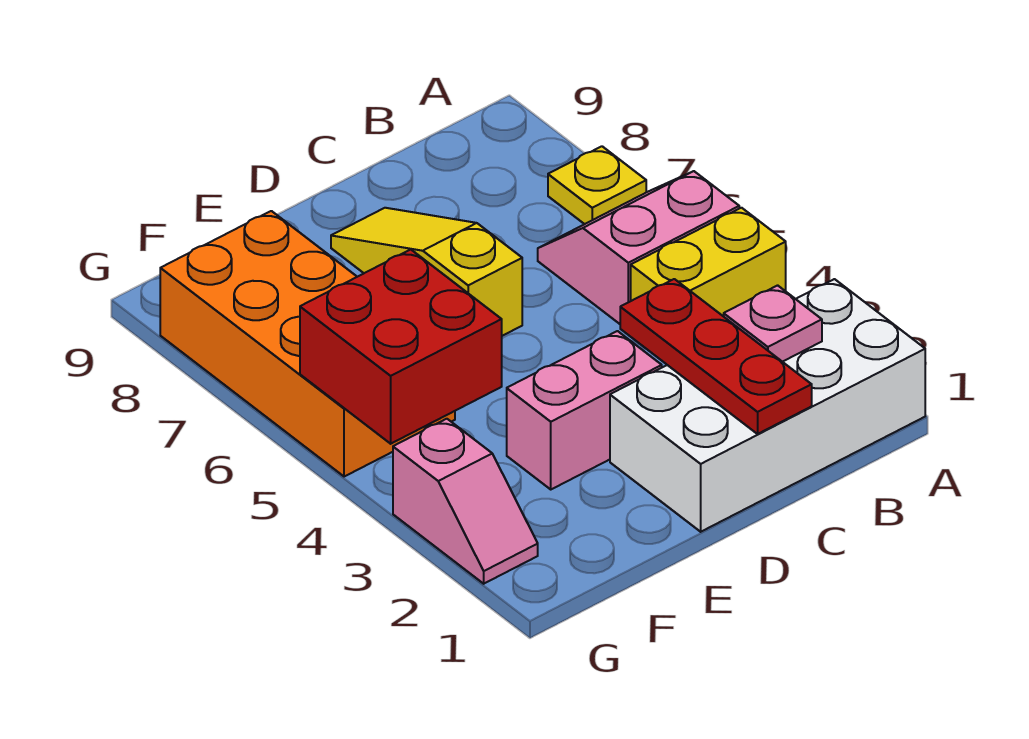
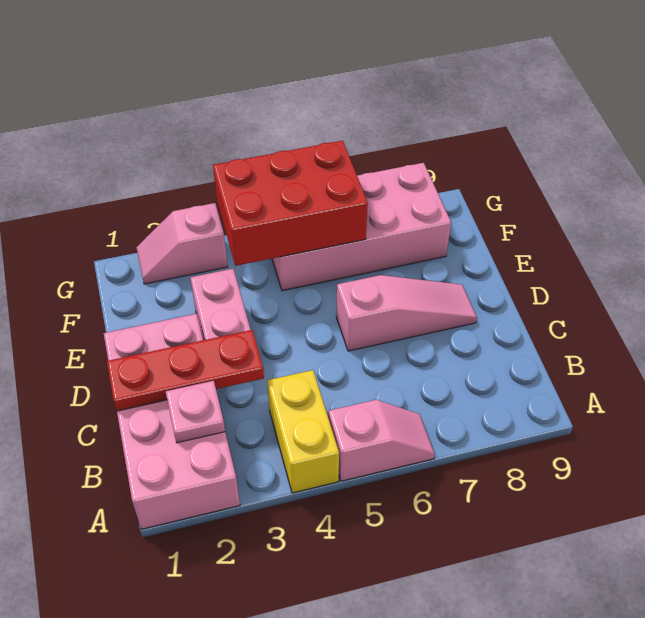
white 2x4 brick [610,279,925,532] -> pink 2x4 brick [104,314,240,529]
pink 2x2 slope [538,171,739,324] -> pink 1x2 slope [328,400,435,481]
yellow 1x1 plate [548,146,646,224] -> none
yellow 1x3 slope [331,208,522,336] -> pink 1x3 slope [336,275,477,351]
red 2x2 brick [300,250,502,444] -> red 2x3 brick [213,141,368,266]
orange 2x4 brick [160,211,455,477] -> pink 2x4 brick [272,163,451,291]

